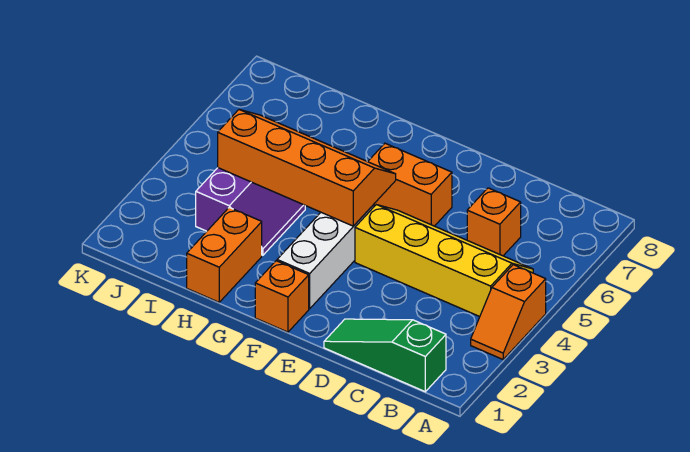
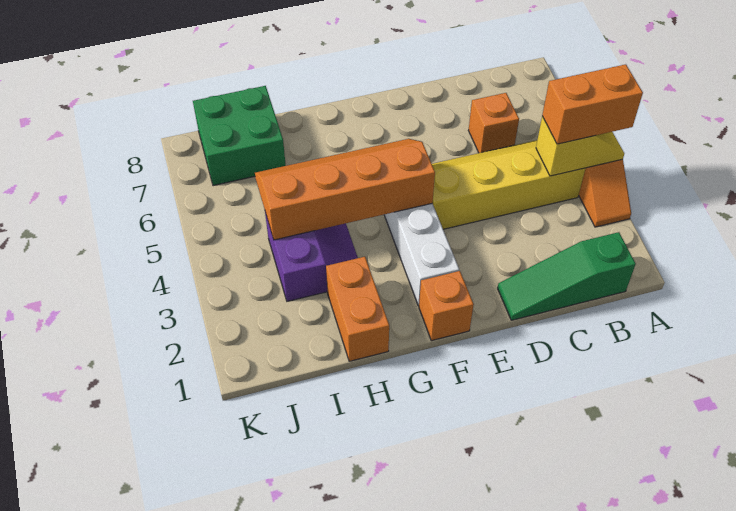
none -> yellow 1x2 slope [536,116,624,176]
orange 1x2 brick [368,143,452,226] -> orange 1x2 brick moved to [542,64,643,144]
none -> green 2x2 brick [193,86,286,186]

